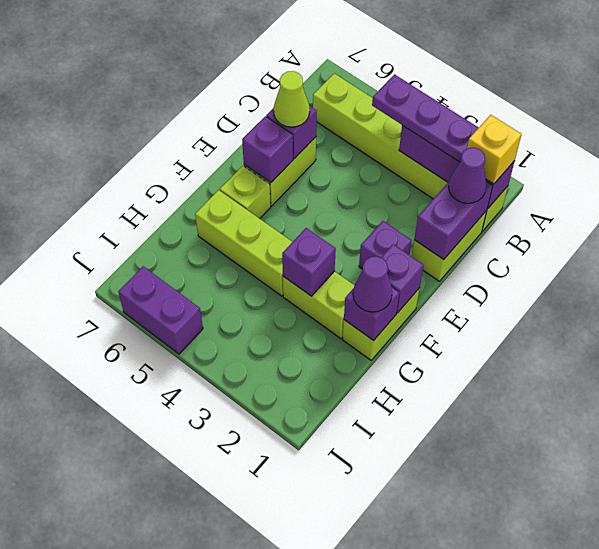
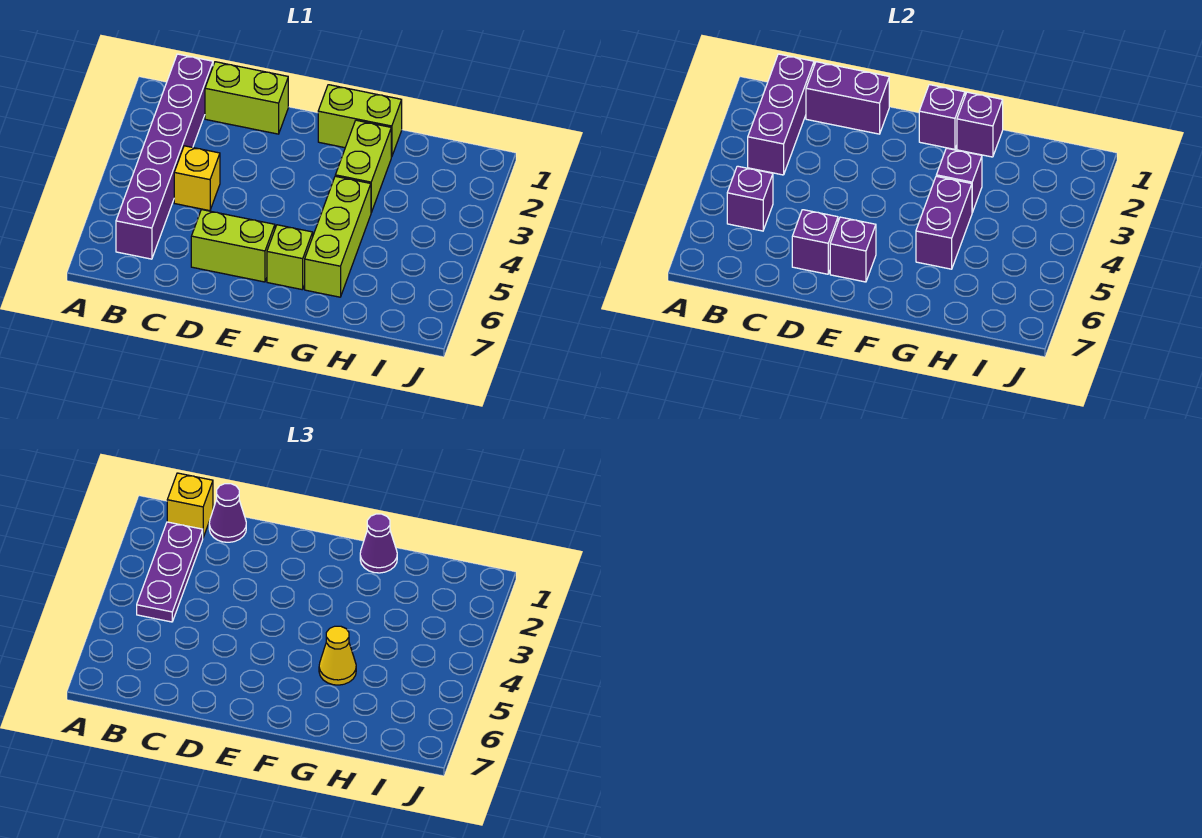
lime 1x6 brick [313,73,508,231] -> purple 1x6 brick [116,54,213,259]
none -> yellow 1x1 brick [174,146,220,211]
lime 1x1 cone [274,71,310,127] -> none
purple 1x1 brick [359,221,412,269] -> purple 1x1 brick moved to [727,166,773,231]
none -> yellow 1x1 cone [319,626,356,685]
purple 1x2 brick [118,266,203,354] -> purple 1x2 brick moved to [916,176,972,269]

